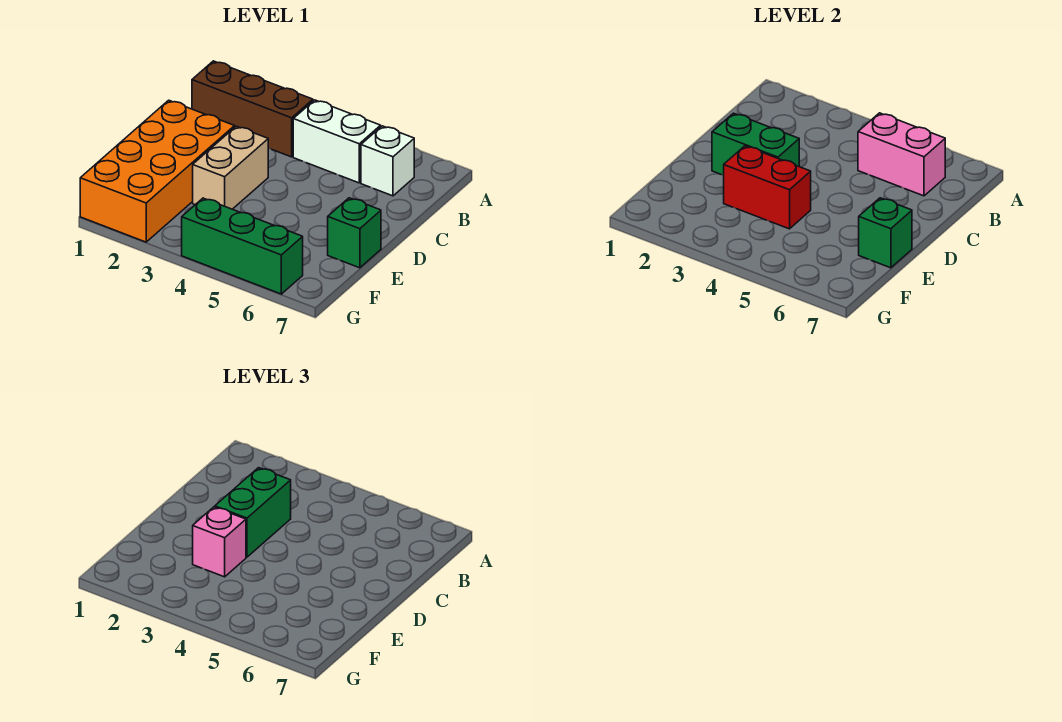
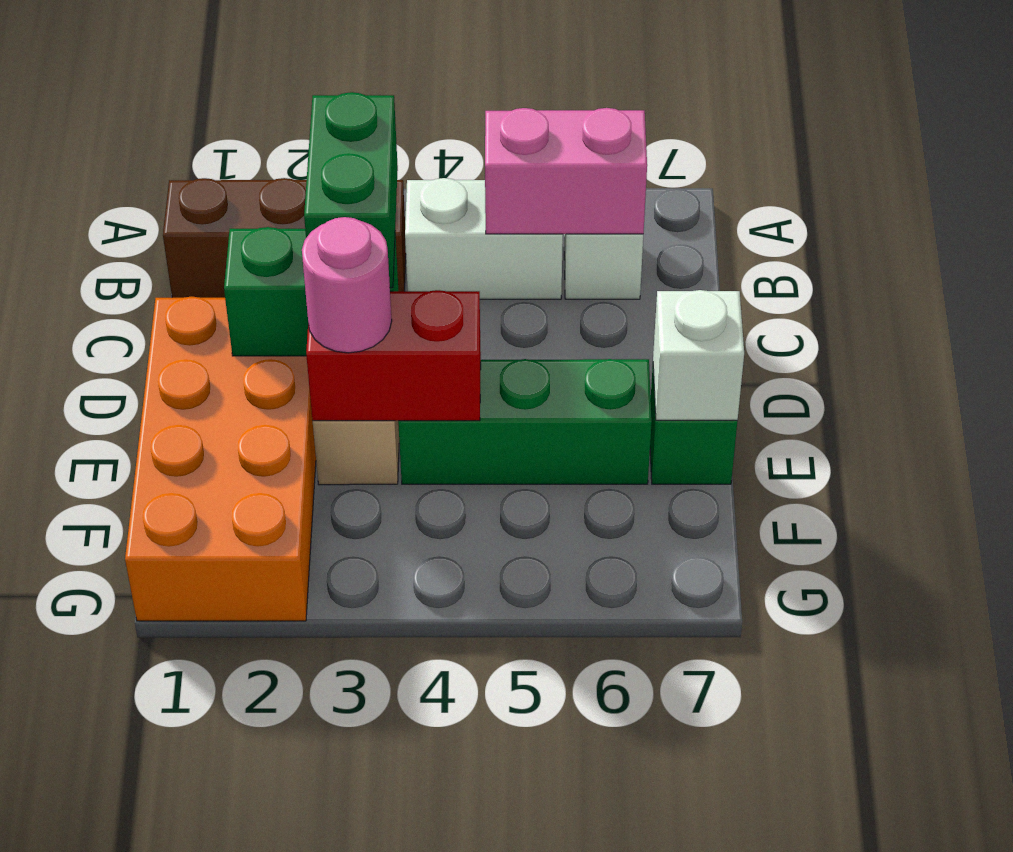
pink 1x1 brick [193,507,246,577] -> pink 1x1 round brick [302,217,392,353]
green 1x1 brick [859,198,912,268] -> white 1x1 brick [653,290,744,420]
green 1x3 brick [182,198,303,294] -> green 1x3 brick moved to [398,359,652,484]

